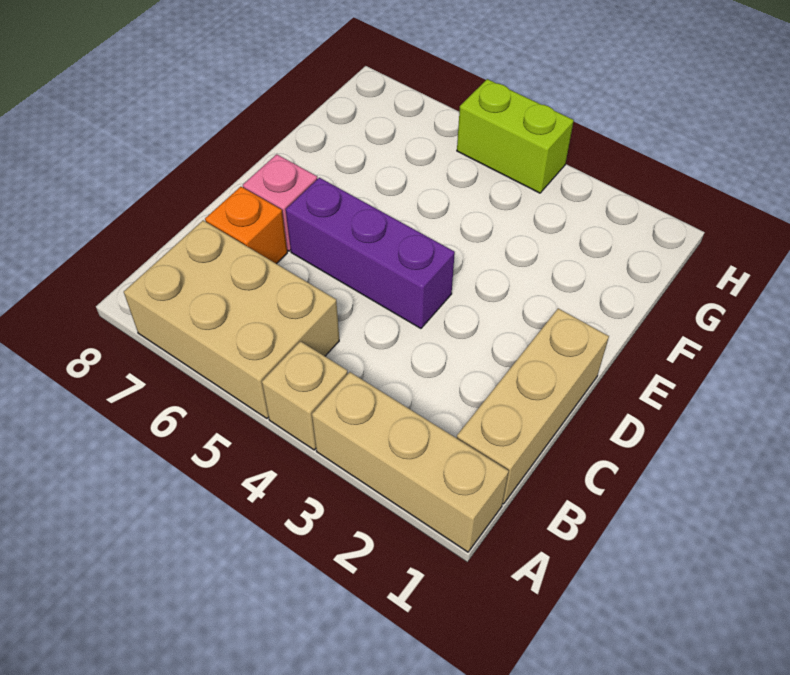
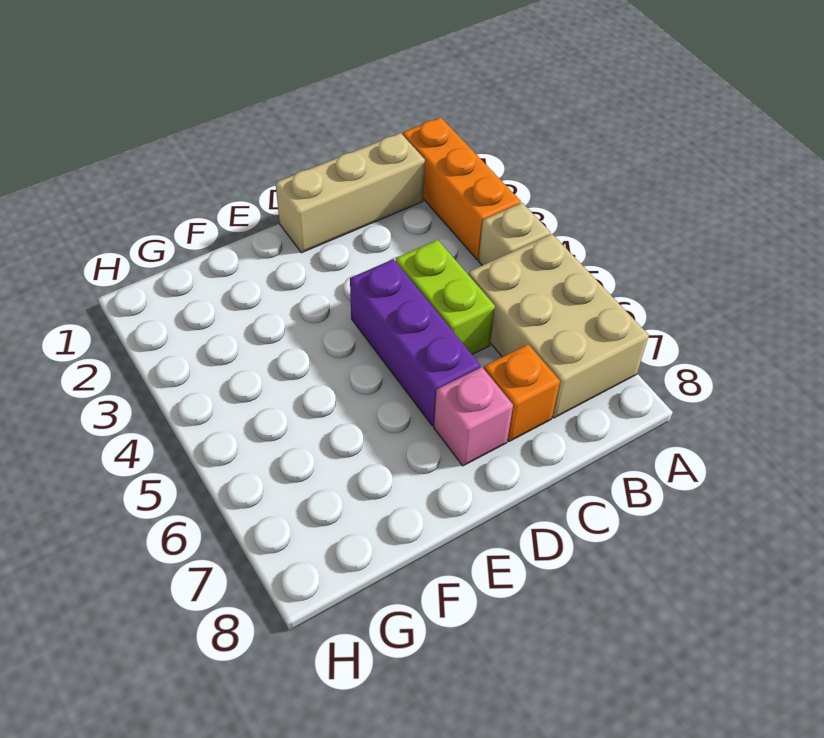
tan 1x3 brick [312,372,509,552] -> orange 1x3 brick [403,117,521,260]
lime 1x2 brick [457,79,574,193] -> lime 1x2 brick moved to [396,240,495,354]

